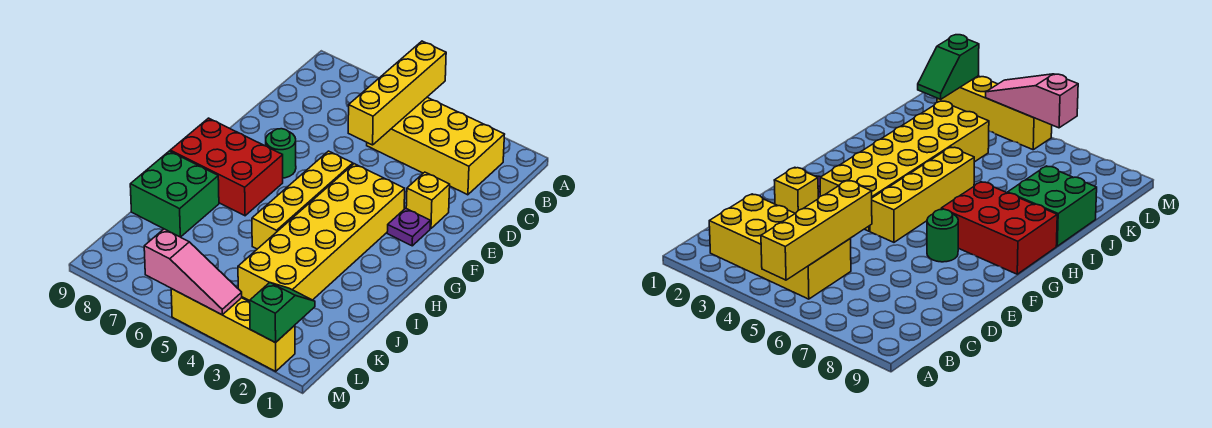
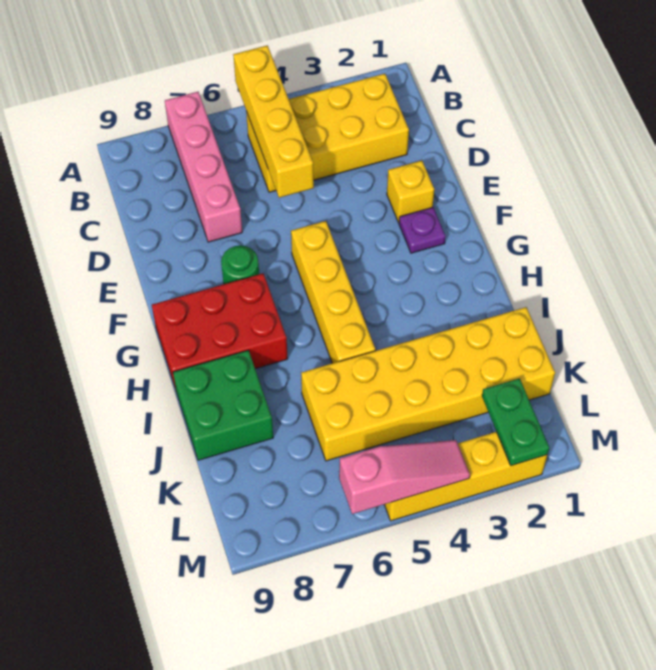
none -> pink 1x4 brick [165,92,242,242]
yellow 2x6 brick [238,164,405,301] -> yellow 2x6 brick turned to [301,307,555,461]
green 1x2 slope [250,283,315,343] -> green 1x2 plate [482,378,549,466]

